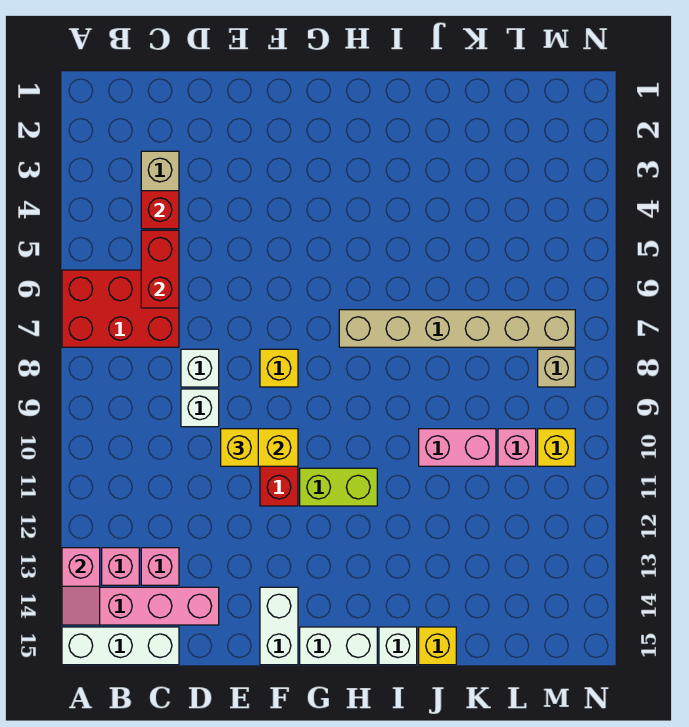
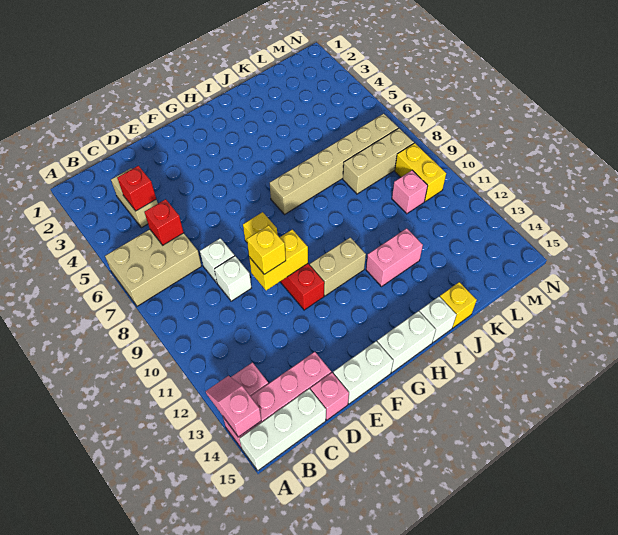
red 2x3 brick [62,270,179,347] -> tan 2x3 brick [105,229,201,306]
pink 1x2 slope [62,548,100,625] -> pink 1x2 slope turned to [206,376,261,437]
red 1x2 brick [141,230,179,308] -> red 1x1 brick [144,199,184,245]
pink 1x1 brick [141,548,179,585] -> pink 1x1 brick moved to [310,373,349,420]
white 1x2 brick [260,587,298,665] -> white 1x2 brick turned to [333,341,393,404]
lime 1x2 brick [300,468,377,506] -> tan 1x2 brick [310,238,366,296]
pink 1x2 brick [419,429,496,466] -> pink 1x2 brick moved to [366,228,423,287]
tan 1x1 brick [538,349,575,387] -> tan 1x3 brick [343,128,414,194]
yellow 1x1 brick [538,429,575,466] -> yellow 1x2 brick [395,143,446,201]

